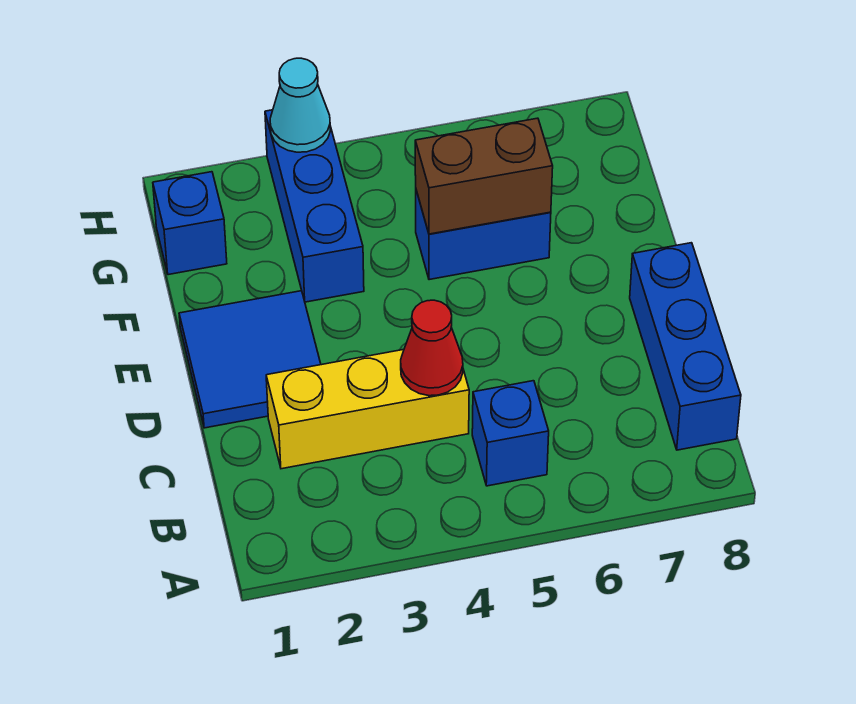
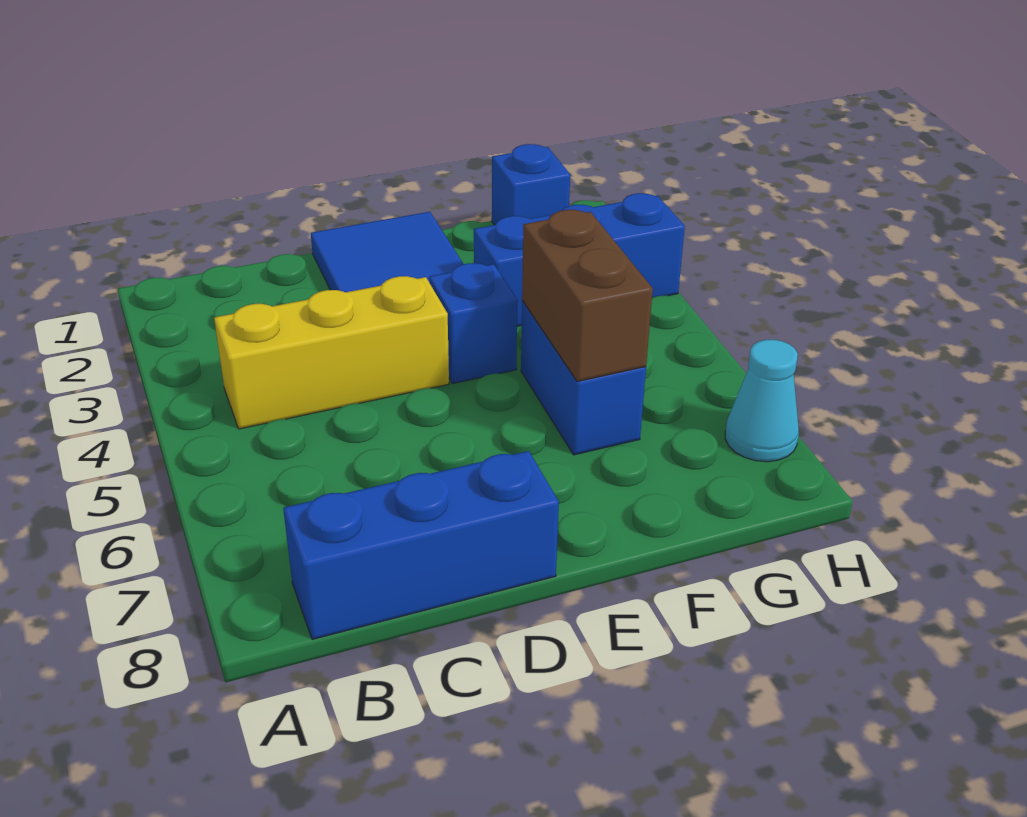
blue 1x1 brick [472,381,549,486] -> blue 1x1 brick moved to [429,263,518,384]
yellow 1x3 brick [266,349,469,469] -> yellow 1x3 brick turned to [214,276,449,429]
red 1x1 cone [401,300,463,396] -> none
cyan 1x1 cone [270,58,330,152] -> cyan 1x1 cone moved to [725,340,799,462]

